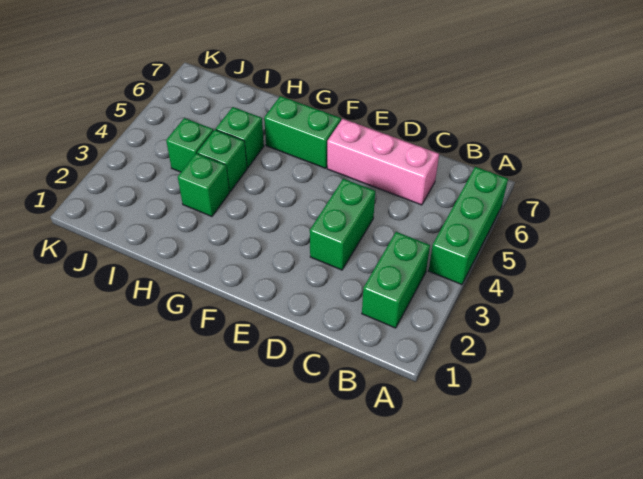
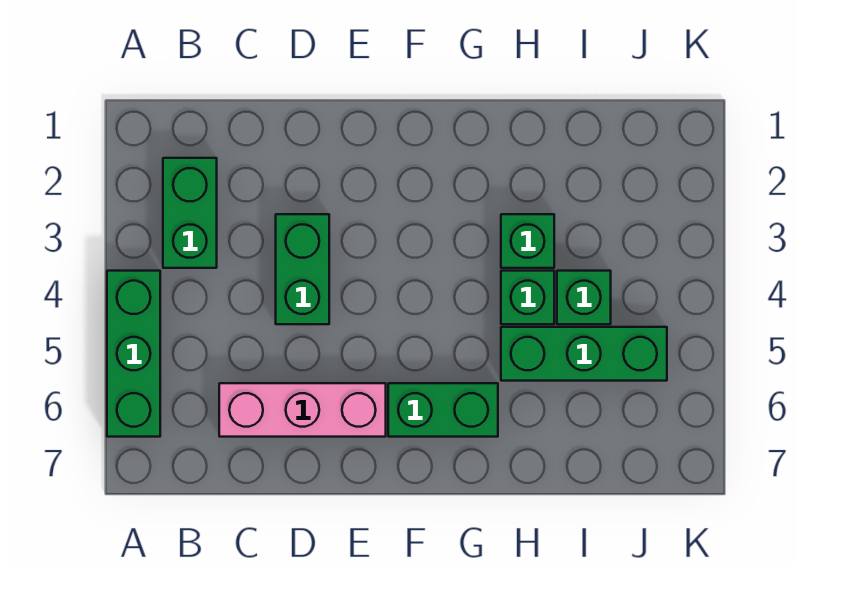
green 1x1 brick [216,107,264,168] -> green 1x3 brick [501,327,667,381]

